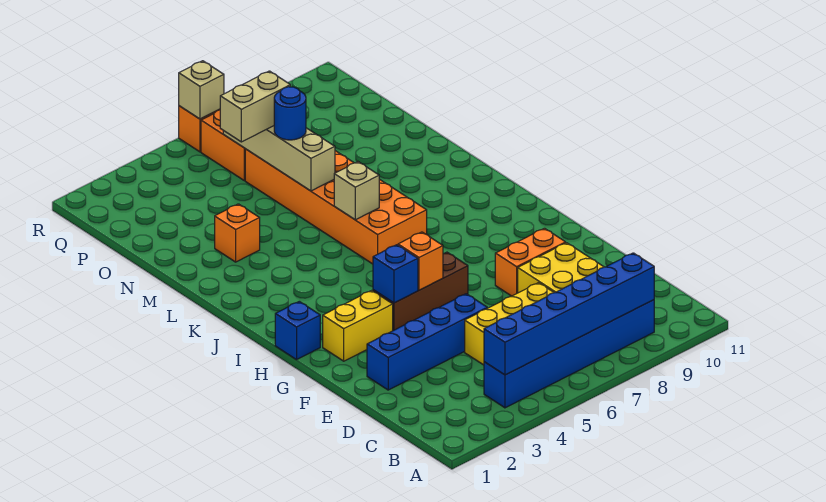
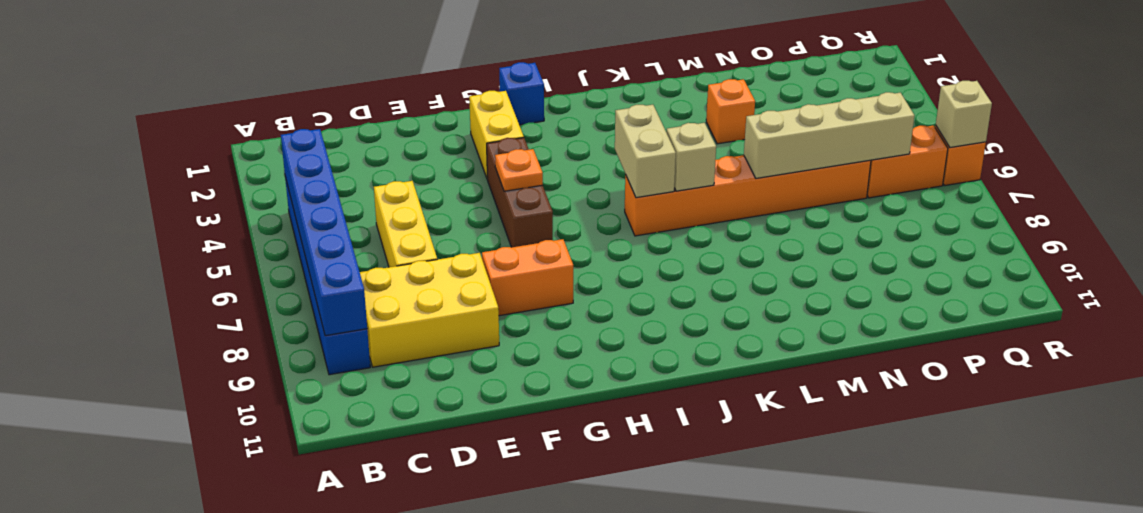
blue 1x4 brick [367,294,487,390] -> none
orange 1x2 brick [495,228,566,296] -> orange 1x2 brick turned to [482,239,573,316]
blue 1x1 brick [373,245,418,303] -> none
orange 1x1 brick [398,232,443,290] -> orange 1x1 plate [495,149,543,191]
orange 2x6 brick [245,149,427,264] -> orange 1x6 brick [625,155,871,236]
blue 1x1 round brick [274,87,306,140] -> none
tan 1x2 brick [220,71,290,142] -> tan 1x2 brick moved to [615,105,676,198]

